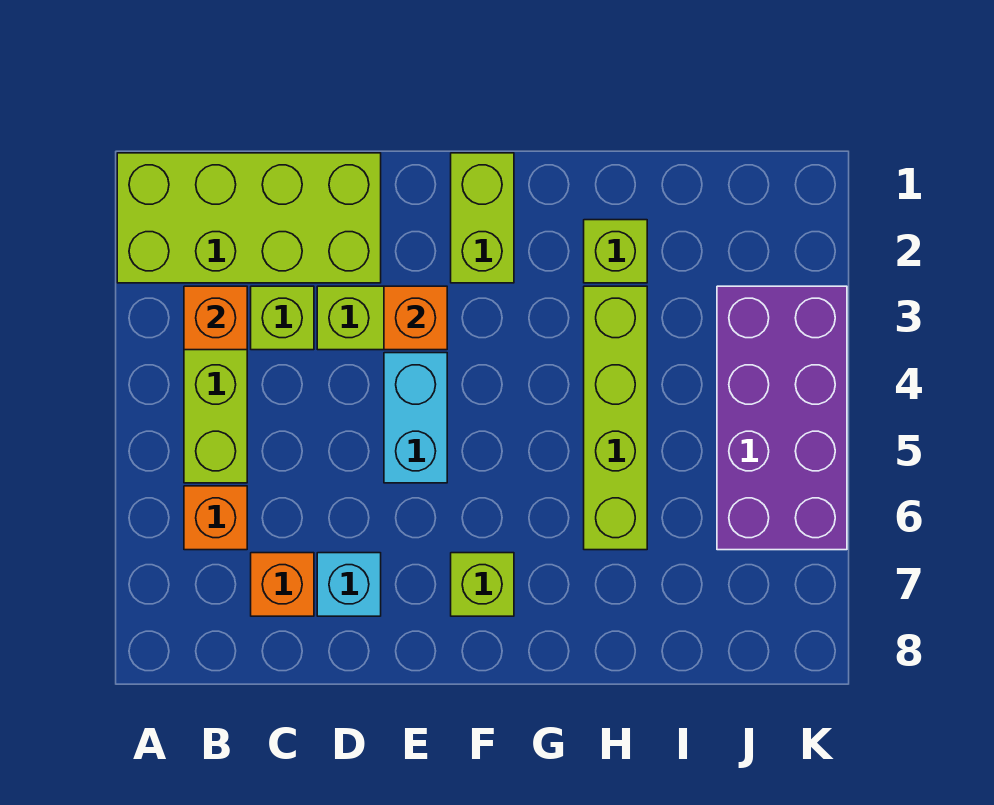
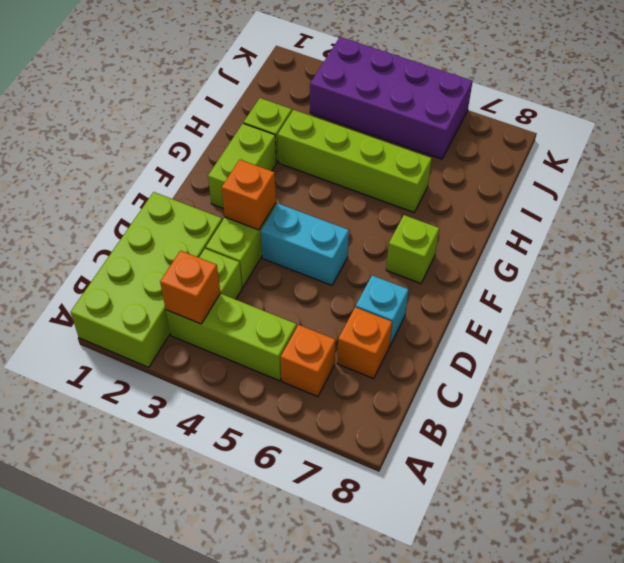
lime 1x2 brick [451,153,514,283] -> lime 1x2 brick turned to [208,123,276,209]

